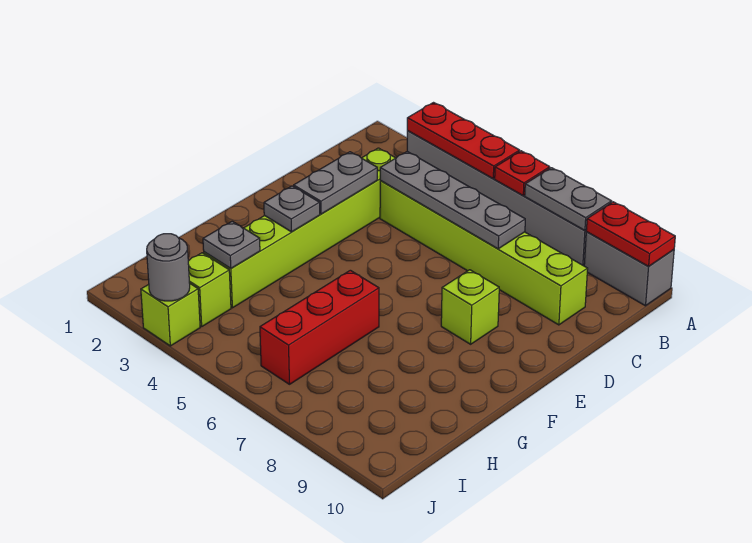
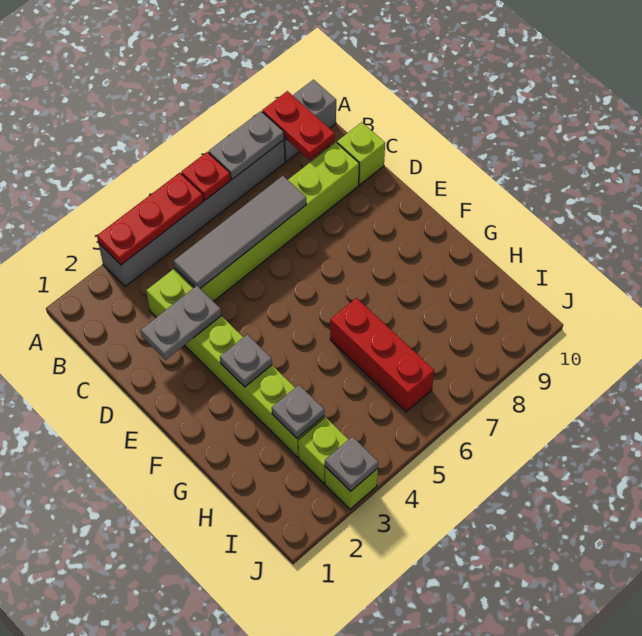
red 1x2 plate [586,202,675,267] -> red 1x2 plate turned to [262,91,335,160]
grey 1x4 plate [380,152,525,249] -> grey 1x4 tile [174,176,306,288]
grey 1x2 plate [294,152,377,214] -> grey 1x2 plate turned to [141,286,221,360]
lime 1x1 brick [441,270,499,344] -> lime 1x1 brick moved to [337,122,385,185]
grey 1x1 round brick [147,234,190,301] -> grey 1x1 plate [325,437,378,491]

